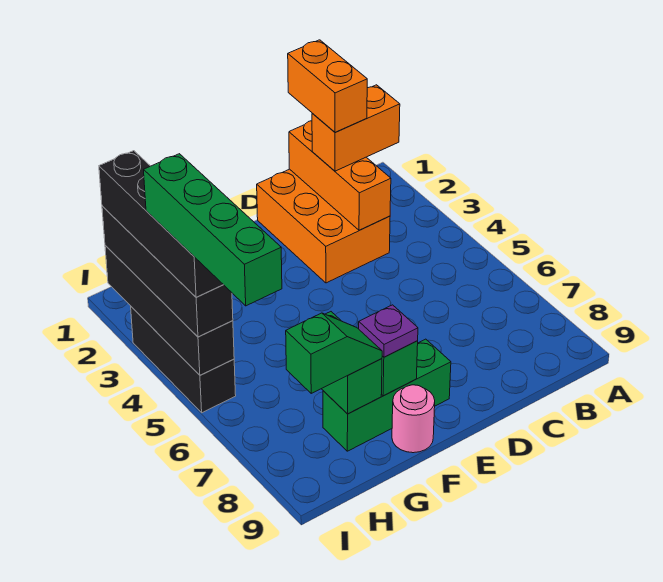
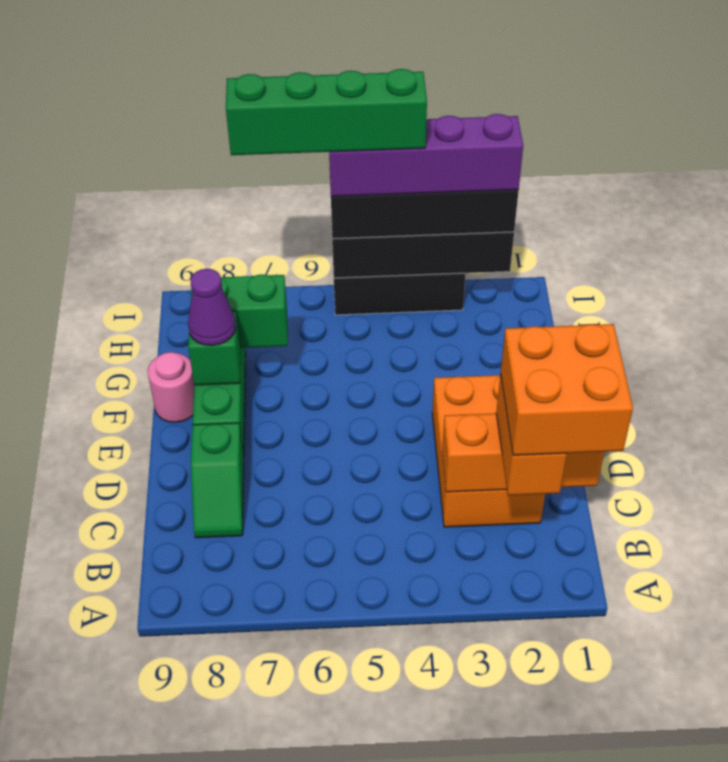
orange 2x3 brick [257,169,390,283] -> orange 2x3 brick turned to [432,375,545,527]
orange 1x2 brick [288,40,367,132] -> orange 2x2 brick [501,324,633,455]
purple 1x1 plate [359,305,418,357] -> purple 1x1 cone [188,269,236,346]
green 1x2 slope [286,313,382,393] -> green 1x2 slope moved to [191,423,244,538]
black 1x4 brick [99,151,223,297] -> purple 1x4 brick [329,114,523,197]

